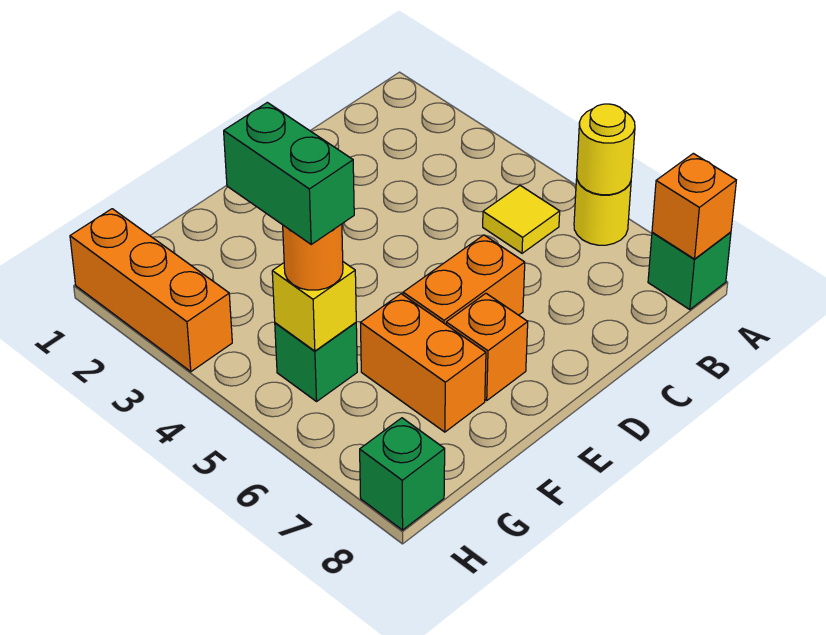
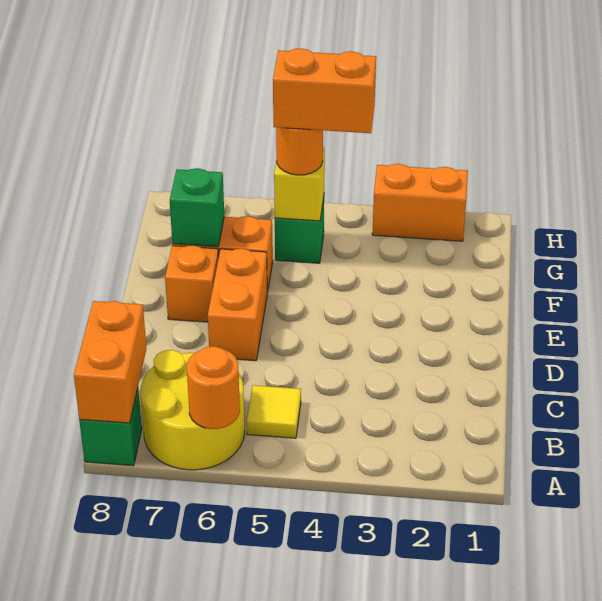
yellow 1x1 round brick [574,179,631,245] -> yellow 2x2 round brick [140,350,245,470]
yellow 1x1 round brick [577,104,635,195] -> orange 1x1 round brick [187,346,240,429]
orange 1x1 brick [652,153,736,259] -> orange 1x2 brick [74,301,146,423]
green 1x2 brick [224,102,354,244] -> orange 1x2 brick [273,48,376,133]
orange 1x3 brick [70,209,232,372] -> orange 1x2 brick [372,164,468,241]
green 1x1 brick [360,418,445,530] -> green 1x1 brick moved to [170,168,224,247]

